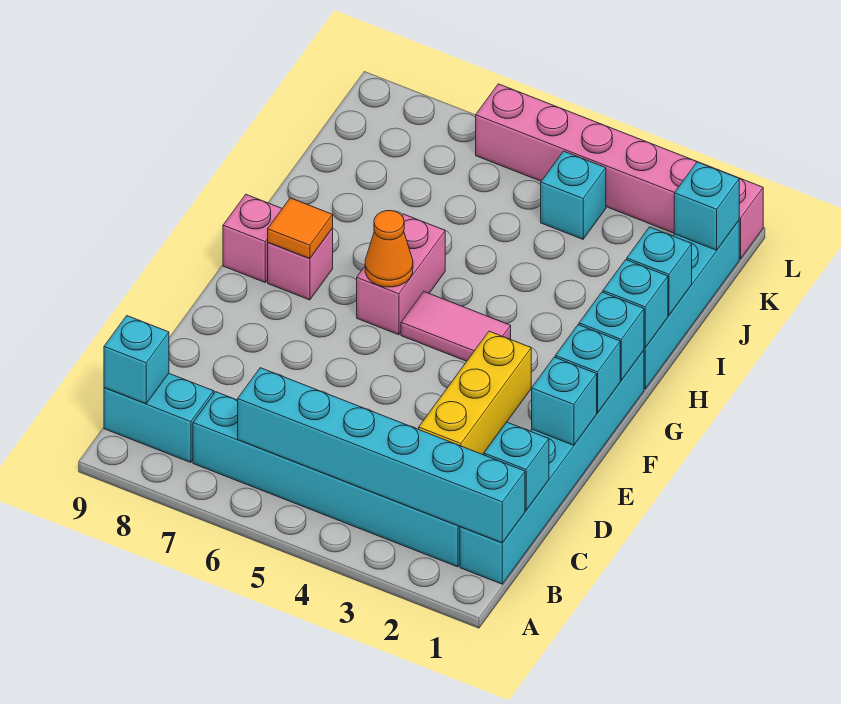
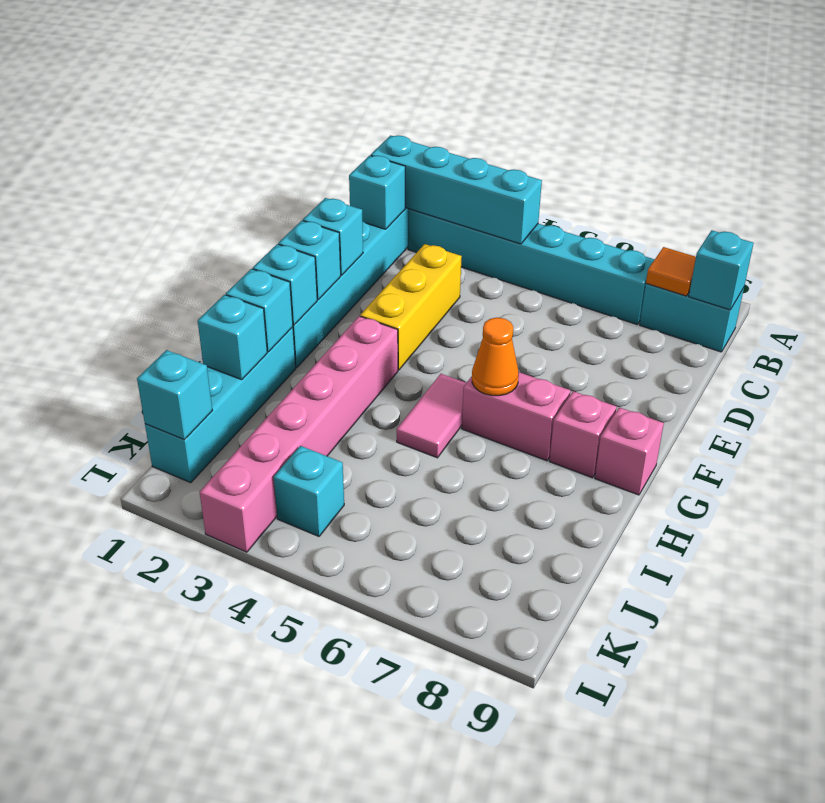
cyan 1x6 brick [238,368,525,543] -> cyan 1x4 brick [371,135,542,244]
pink 1x2 tile [401,292,511,361] -> pink 1x2 tile turned to [397,374,466,458]
pink 1x2 brick [357,214,445,335] -> pink 1x2 brick turned to [462,372,571,461]
orange 1x1 tile [268,198,333,259] -> orange 1x1 tile moved to [646,247,696,296]
pink 1x6 brick [476,84,763,259] -> pink 1x6 brick turned to [200,316,398,552]

